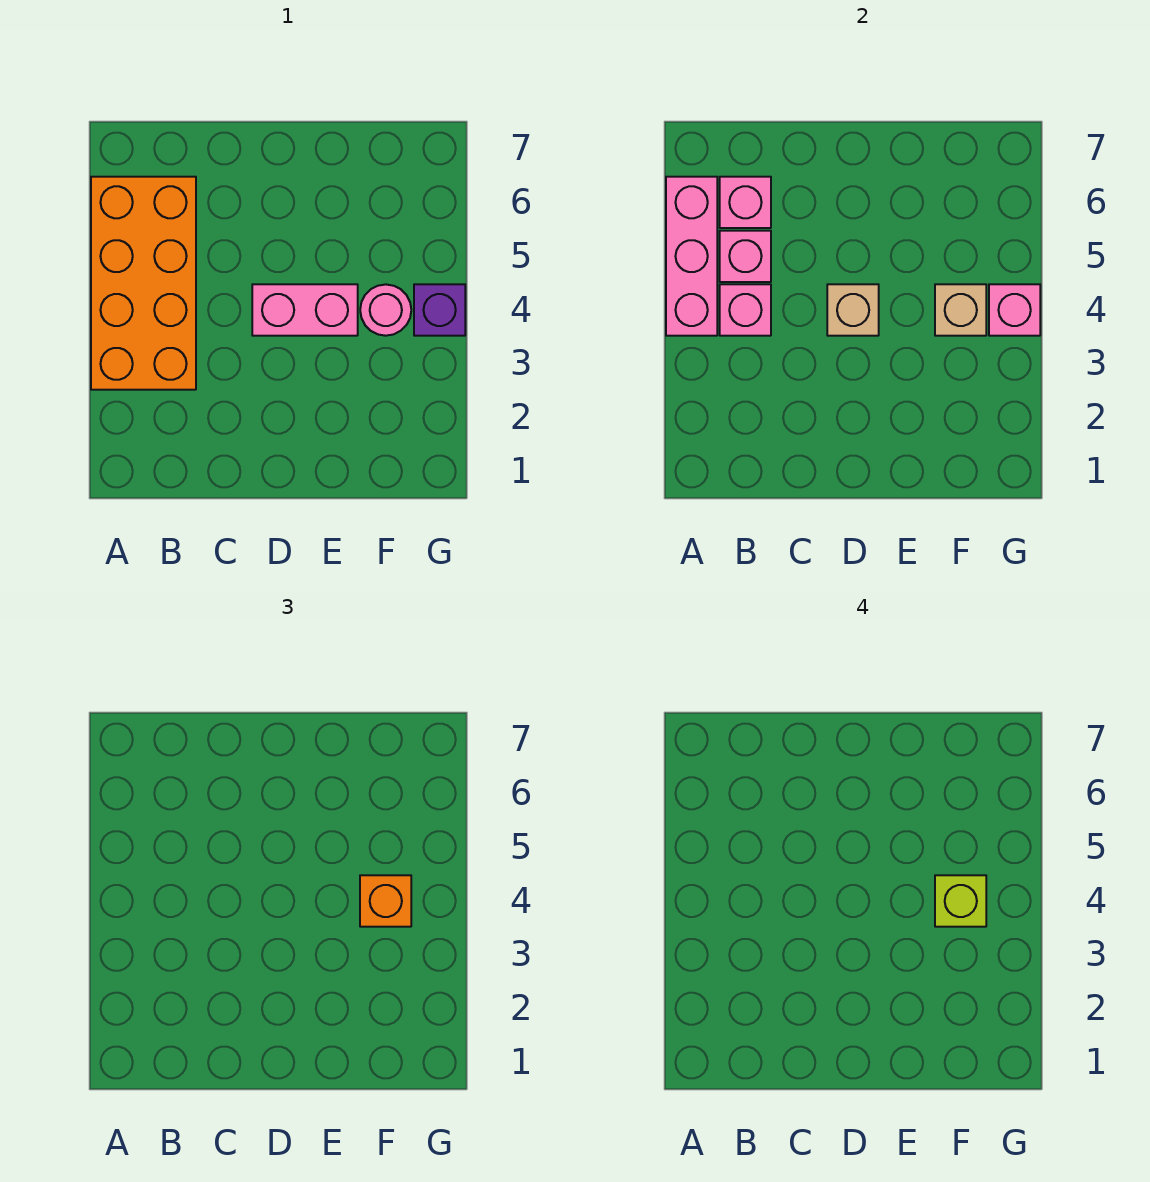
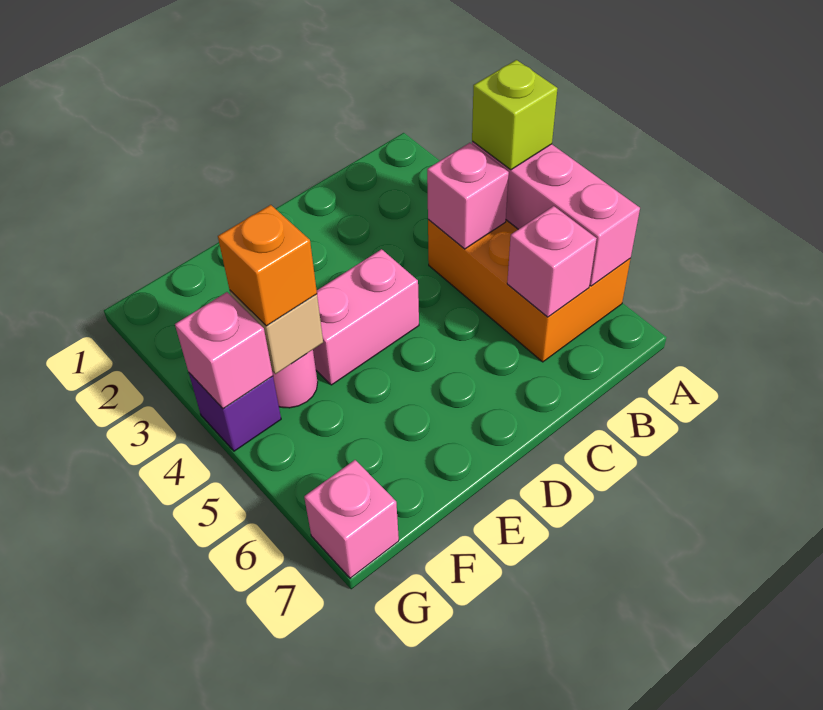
orange 2x4 brick [91,177,196,390] -> orange 2x3 brick [428,219,630,362]
pink 1x1 brick [720,231,771,282] -> pink 1x1 brick moved to [304,460,399,578]
tan 1x1 brick [827,284,879,336] -> none
lime 1x1 brick [935,875,986,927] -> lime 1x1 brick moved to [472,60,558,170]

